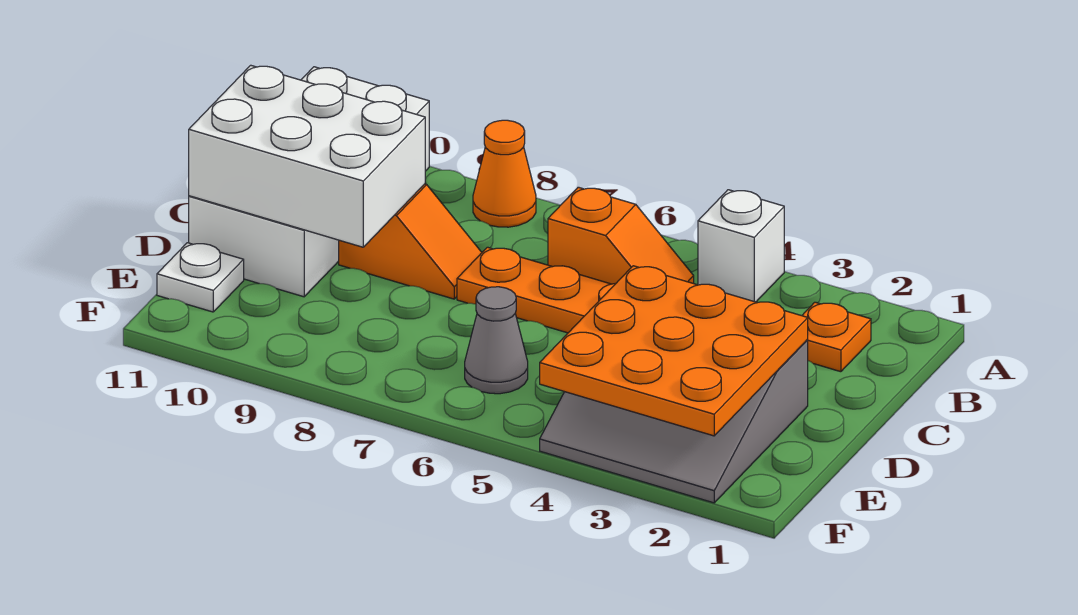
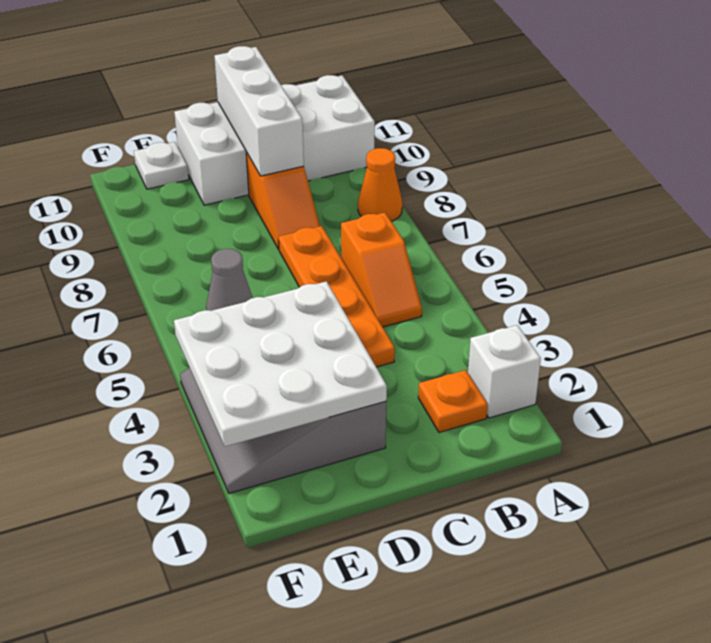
white 1x1 brick [698,190,784,302] -> white 1x1 brick moved to [468,325,541,418]
white 2x3 brick [189,65,425,247] -> white 1x3 brick [214,46,304,176]
orange 3x3 plate [540,266,808,436] -> white 3x3 plate [174,281,387,446]

